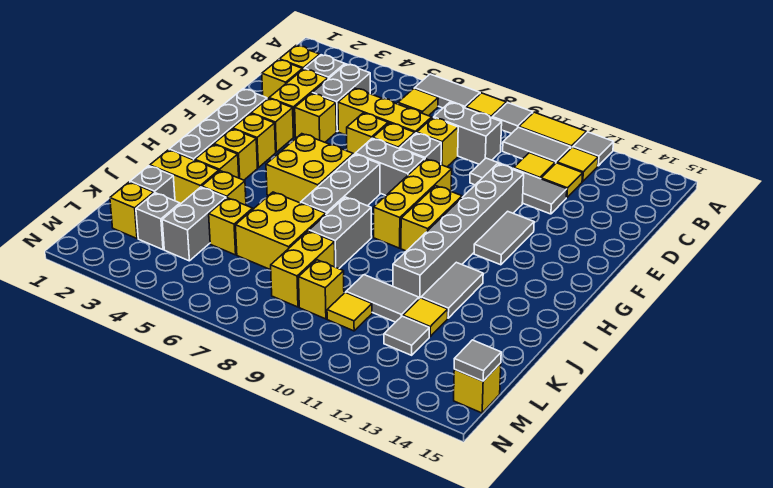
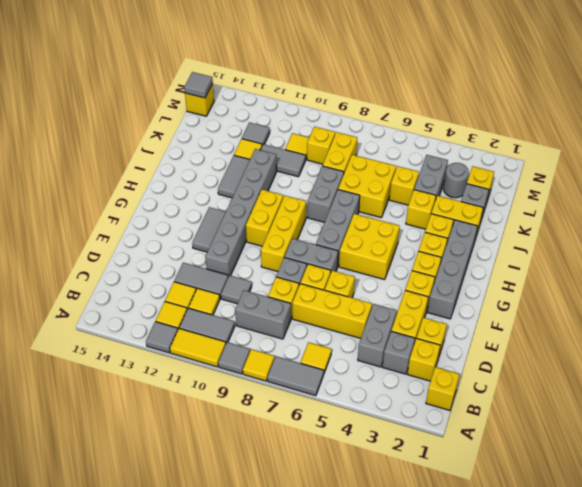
yellow 1x1 brick [295,93,336,142] -> yellow 1x1 brick moved to [426,367,459,410]
grey 1x1 brick [136,193,180,250] -> grey 1x1 round brick [443,163,469,198]

